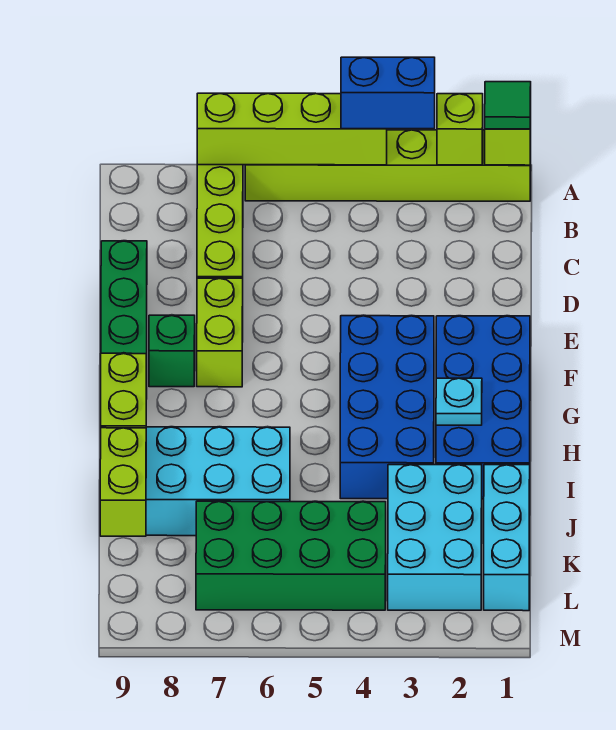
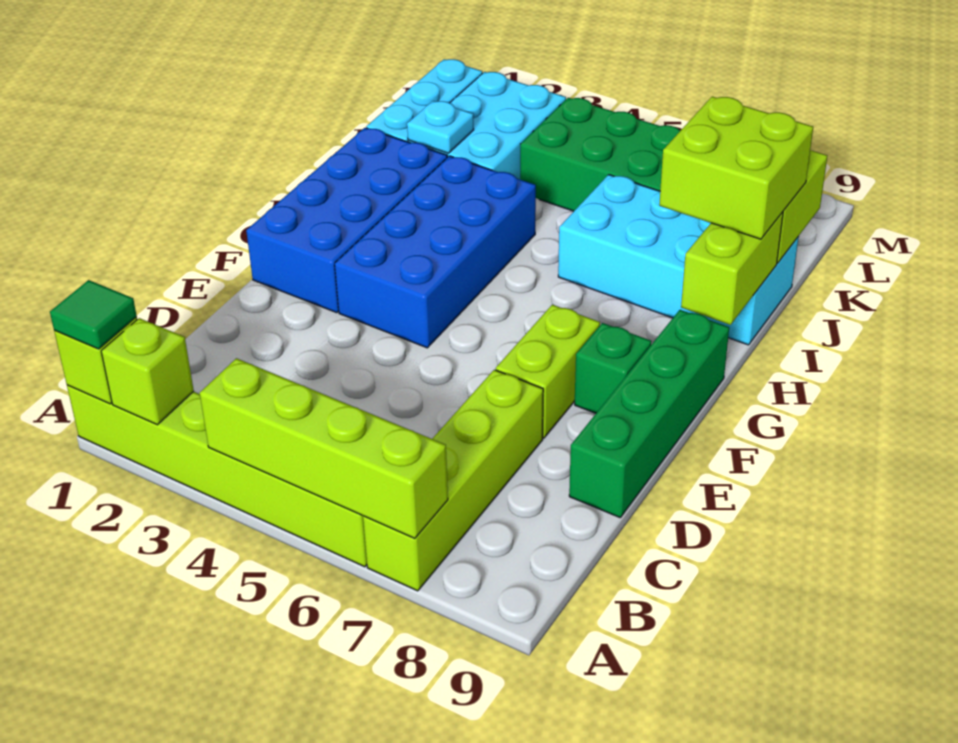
blue 1x2 brick [341,57,435,129] -> none
cyan 1x1 plate [436,378,482,425] -> cyan 1x1 plate moved to [407,101,474,153]
none -> lime 2x2 brick [659,96,813,239]

